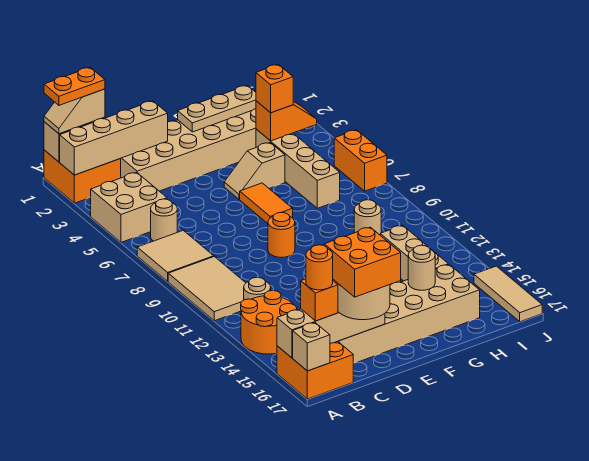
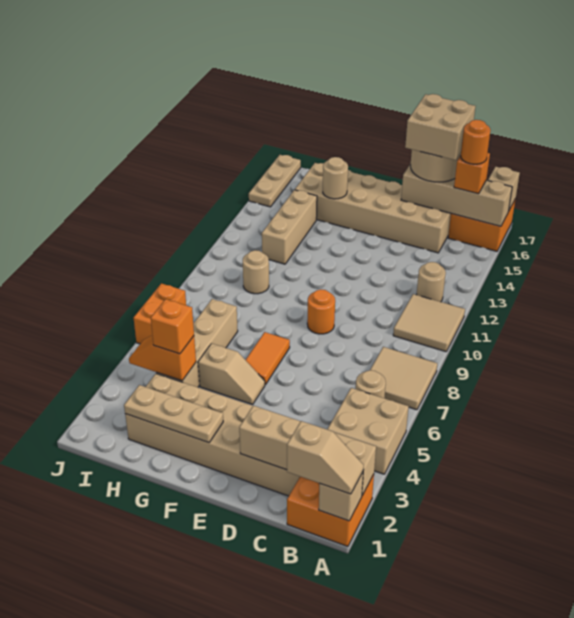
orange 1x2 plate [44,68,105,105] -> none
tan 2x3 tile [168,257,246,321] -> tan 2x2 tile [393,294,465,352]
orange 2x2 round brick [241,291,297,354] -> none
orange 2x2 brick [324,227,401,297] -> tan 2x2 brick [405,94,475,160]
tan 1x3 tile [474,266,542,322] -> tan 1x3 plate [249,155,301,207]

